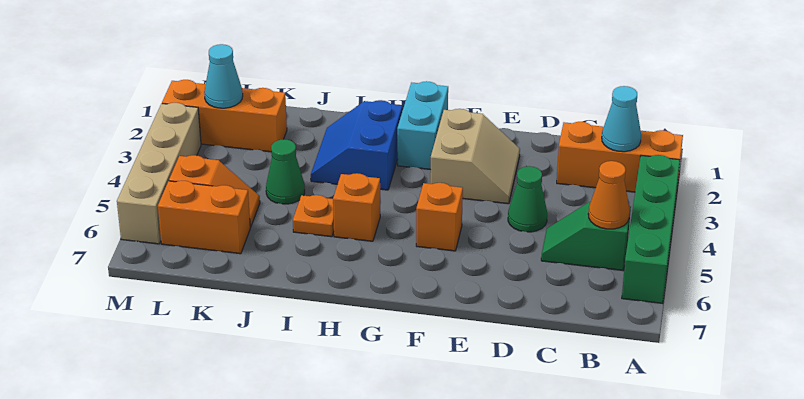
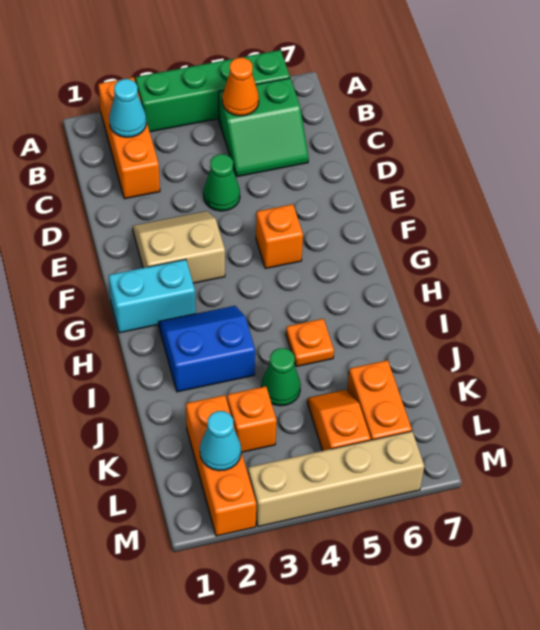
green 1x2 slope [541,202,631,270] -> green 2x2 slope [219,78,309,177]
blue 2x2 slope [311,100,402,190] -> blue 2x2 slope turned to [159,306,255,392]
orange 1x1 brick [333,173,380,241] -> orange 1x1 brick moved to [227,386,277,452]

